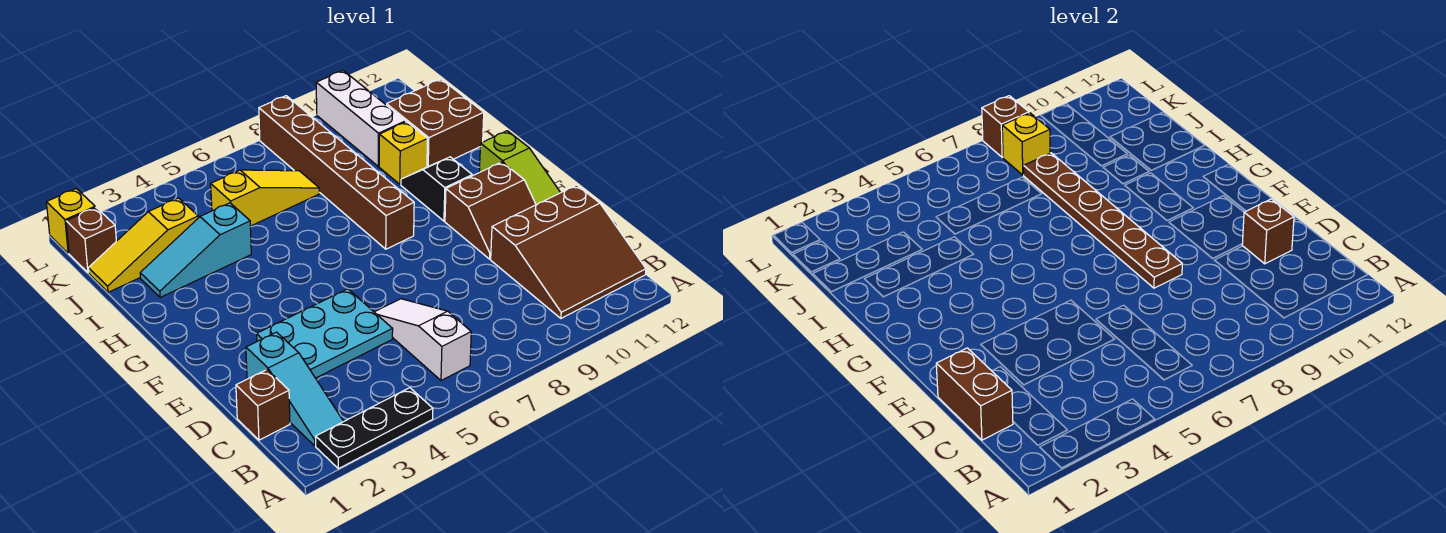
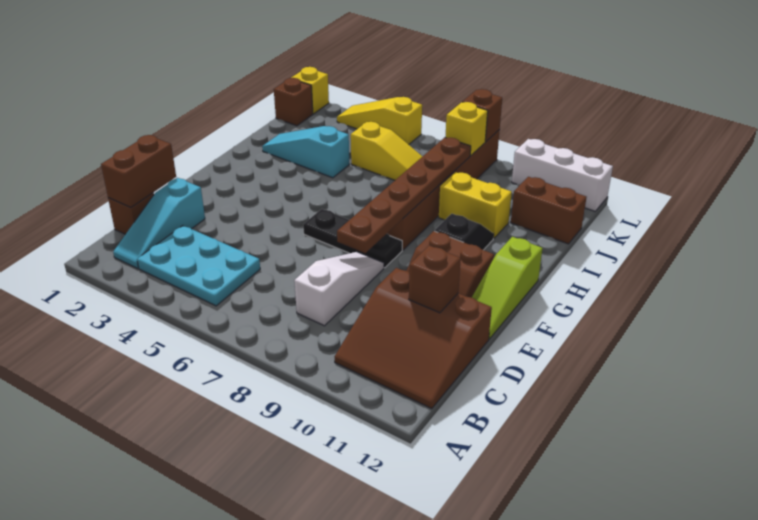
black 1x3 plate [316,388,433,469] -> black 1x3 plate moved to [303,209,402,268]
white 1x3 slope [375,299,471,381] -> white 1x3 slope moved to [294,252,384,326]
cyan 2x3 plate [256,289,393,378] -> cyan 2x3 plate moved to [137,226,260,306]
yellow 1x1 brick [379,122,427,184] -> yellow 1x2 brick [439,172,512,238]
brown 2x2 brick [387,79,484,167] -> brown 1x2 brick [511,177,587,244]
yellow 1x3 slope [88,198,198,292] -> yellow 1x3 slope moved to [337,97,422,145]
white 1x3 brick [316,71,406,166] -> white 1x3 brick turned to [512,139,613,211]

